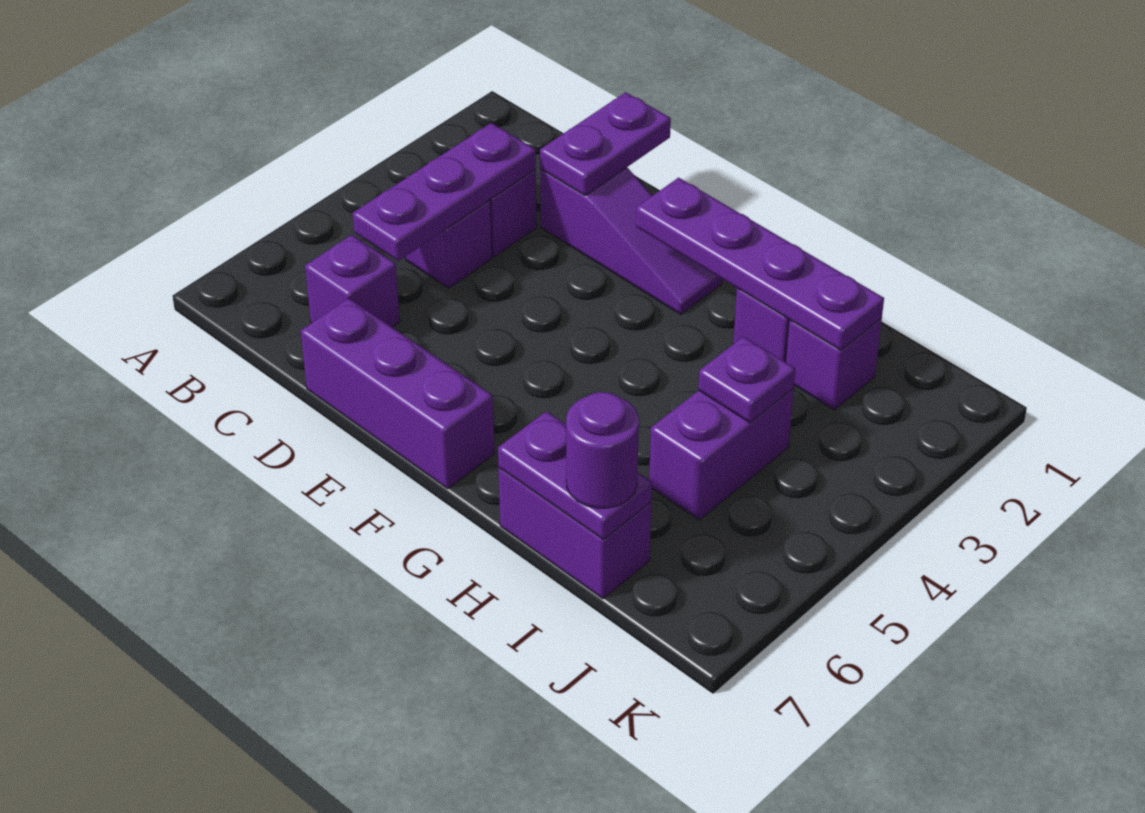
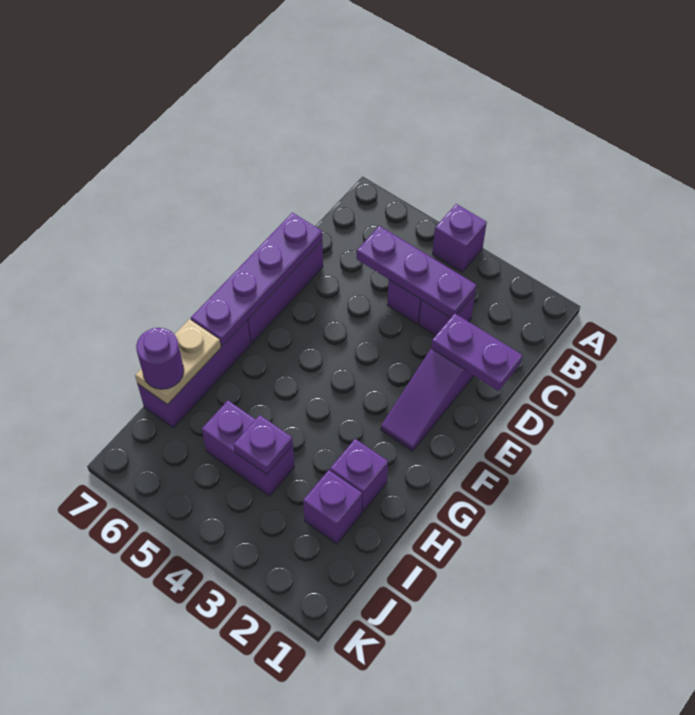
purple 1x1 brick [305,235,400,327] -> purple 1x1 brick moved to [432,204,487,272]
purple 1x4 plate [636,178,884,350] -> purple 1x4 plate moved to [191,213,322,346]
purple 1x2 brick [498,468,651,599] -> purple 1x3 brick [138,321,250,428]
purple 1x2 plate [498,411,652,540] -> tan 1x2 plate [135,319,221,405]

